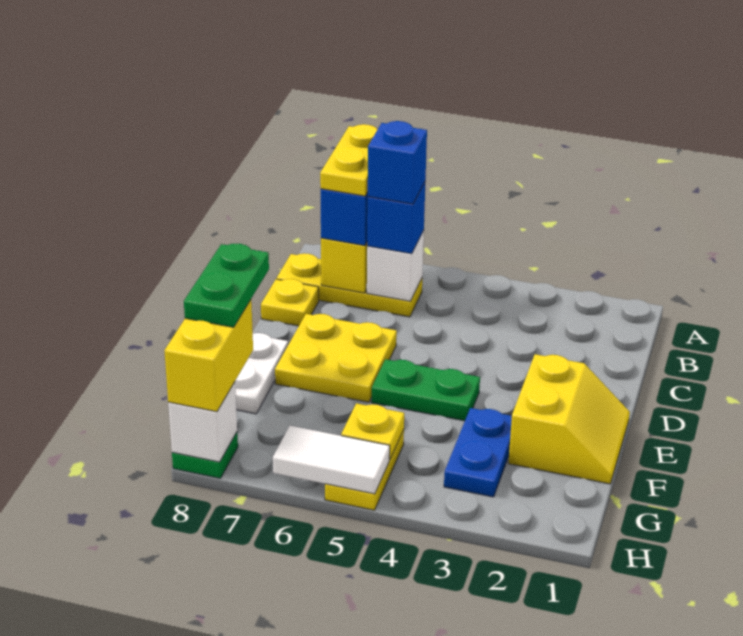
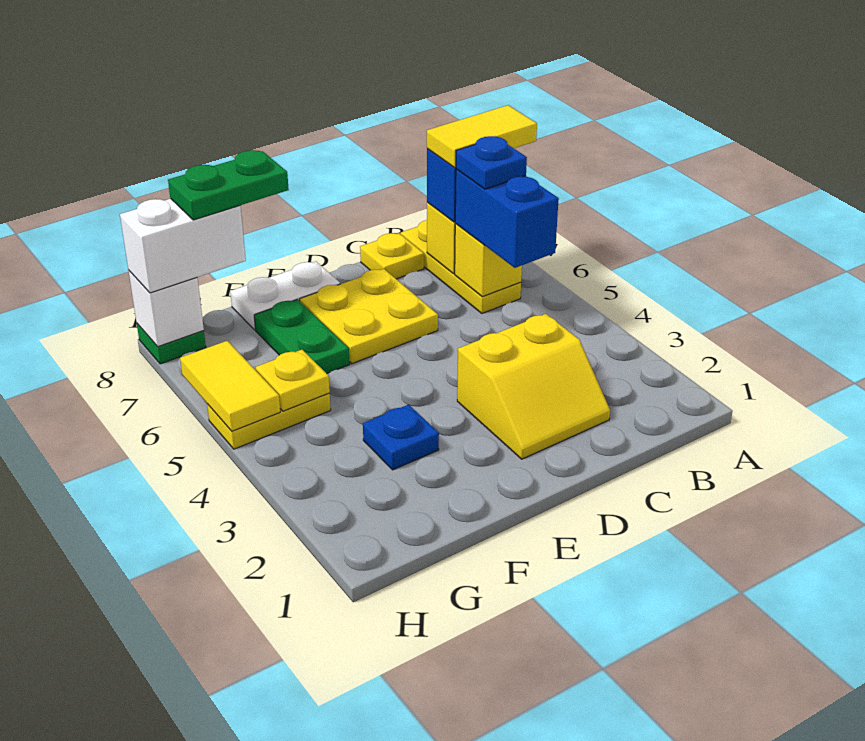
yellow 1x2 plate [320,124,378,196] -> yellow 1x2 tile [427,105,537,168]
white 1x1 brick [367,230,424,301] -> yellow 1x1 brick [455,224,522,297]
blue 1x1 brick [367,182,425,254] -> blue 1x2 brick [455,169,559,268]
blue 1x1 brick [368,121,427,204] -> blue 1x1 plate [456,136,527,189]
yellow 2x2 slope [509,354,630,484] -> yellow 2x2 slope moved to [457,314,610,459]
green 1x2 plate [371,359,480,421] -> green 1x2 plate moved to [254,300,350,373]
blue 1x2 plate [444,408,512,497] -> blue 1x1 plate [363,405,439,470]
yellow 1x2 brick [164,300,253,412] -> white 1x2 brick [120,199,246,293]
white 1x2 tile [273,426,390,494] -> yellow 1x2 tile [180,341,280,431]

